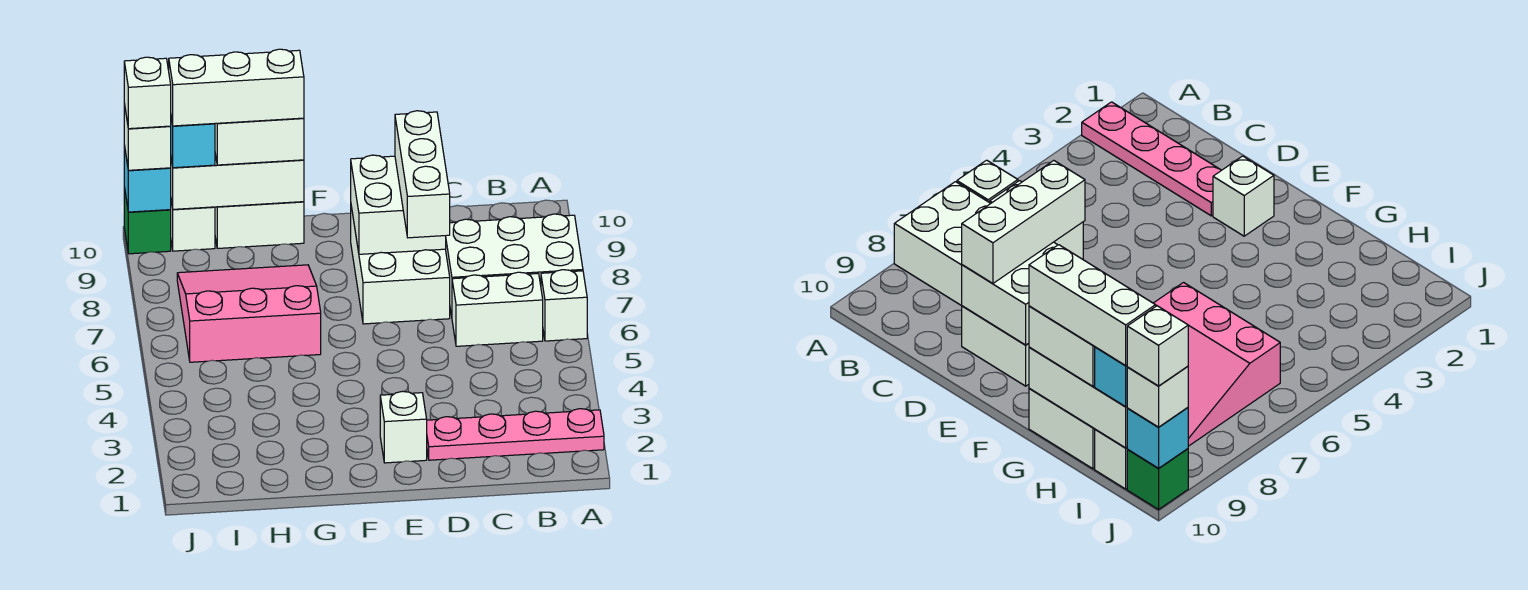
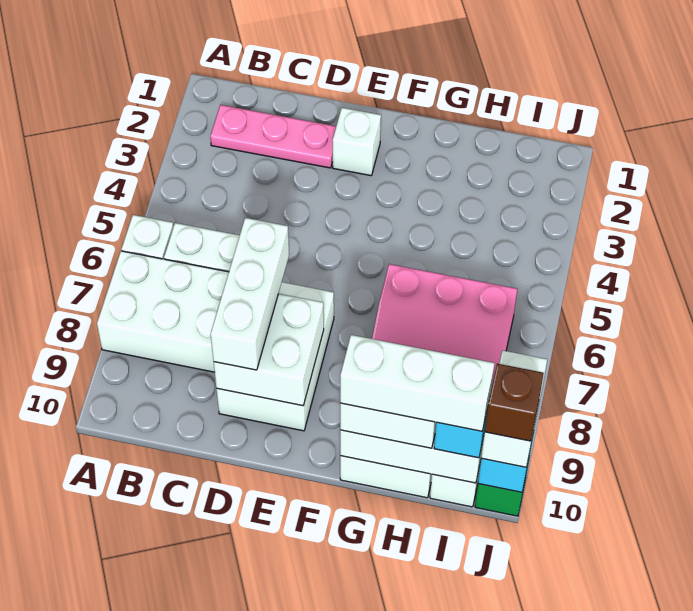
pink 1x4 plate [427,409,604,460] -> pink 1x3 plate [210,105,336,168]
white 1x1 brick [124,104,171,170] -> white 1x2 brick [481,350,547,467]
white 1x1 brick [124,57,171,129] -> brown 1x1 brick [485,364,544,441]

